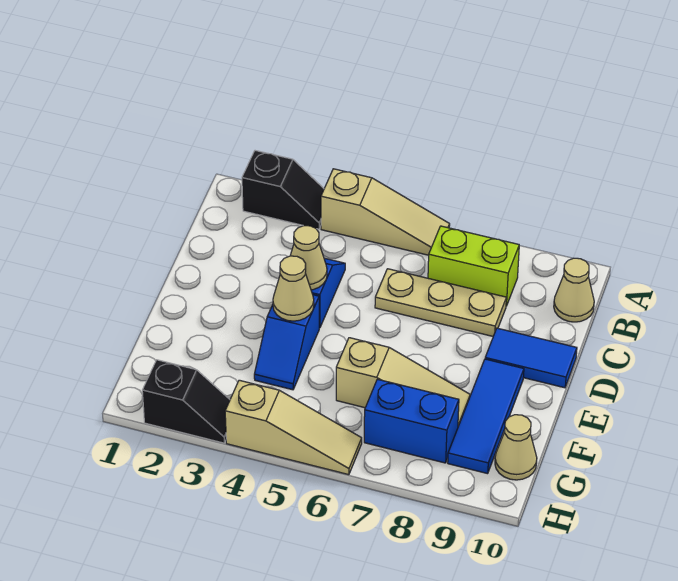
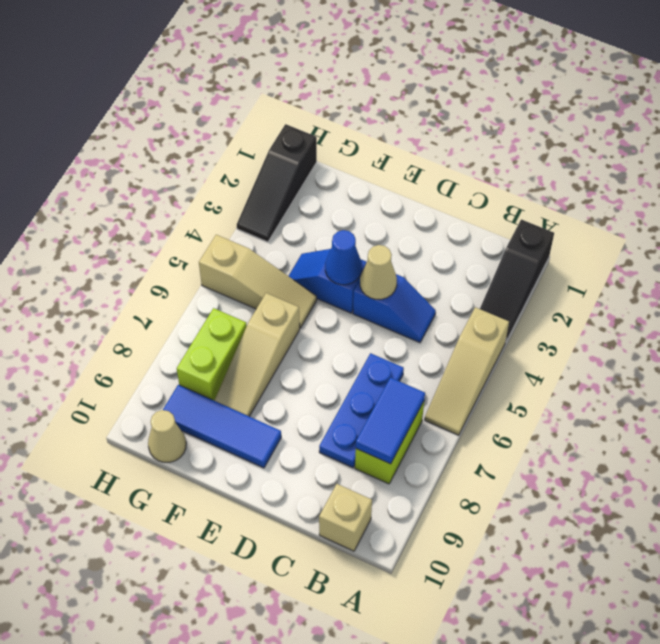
black 1x2 slope [242,151,324,229] -> black 1x3 slope [480,219,554,341]
tan 1x1 cone [554,258,594,322] -> tan 1x1 brick [319,484,372,551]
tan 1x3 plate [375,269,506,336] -> blue 1x3 plate [319,353,404,468]
blue 1x2 tile [485,328,577,388] -> blue 1x2 tile moved to [356,378,425,464]
tan 1x1 cone [273,256,314,321] -> blue 1x1 cone [325,230,362,285]
blue 1x2 brick [364,379,459,463] -> lime 1x2 brick [177,308,247,400]
black 1x2 slope [142,360,230,443] -> black 1x3 slope [237,124,317,242]
tan 1x3 slope [225,380,362,475] -> tan 1x3 slope turned to [199,235,317,328]

